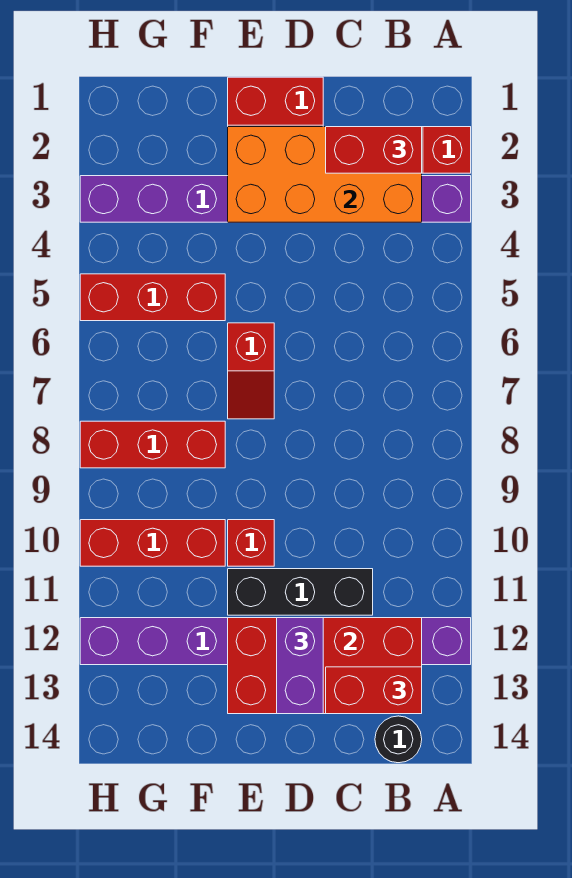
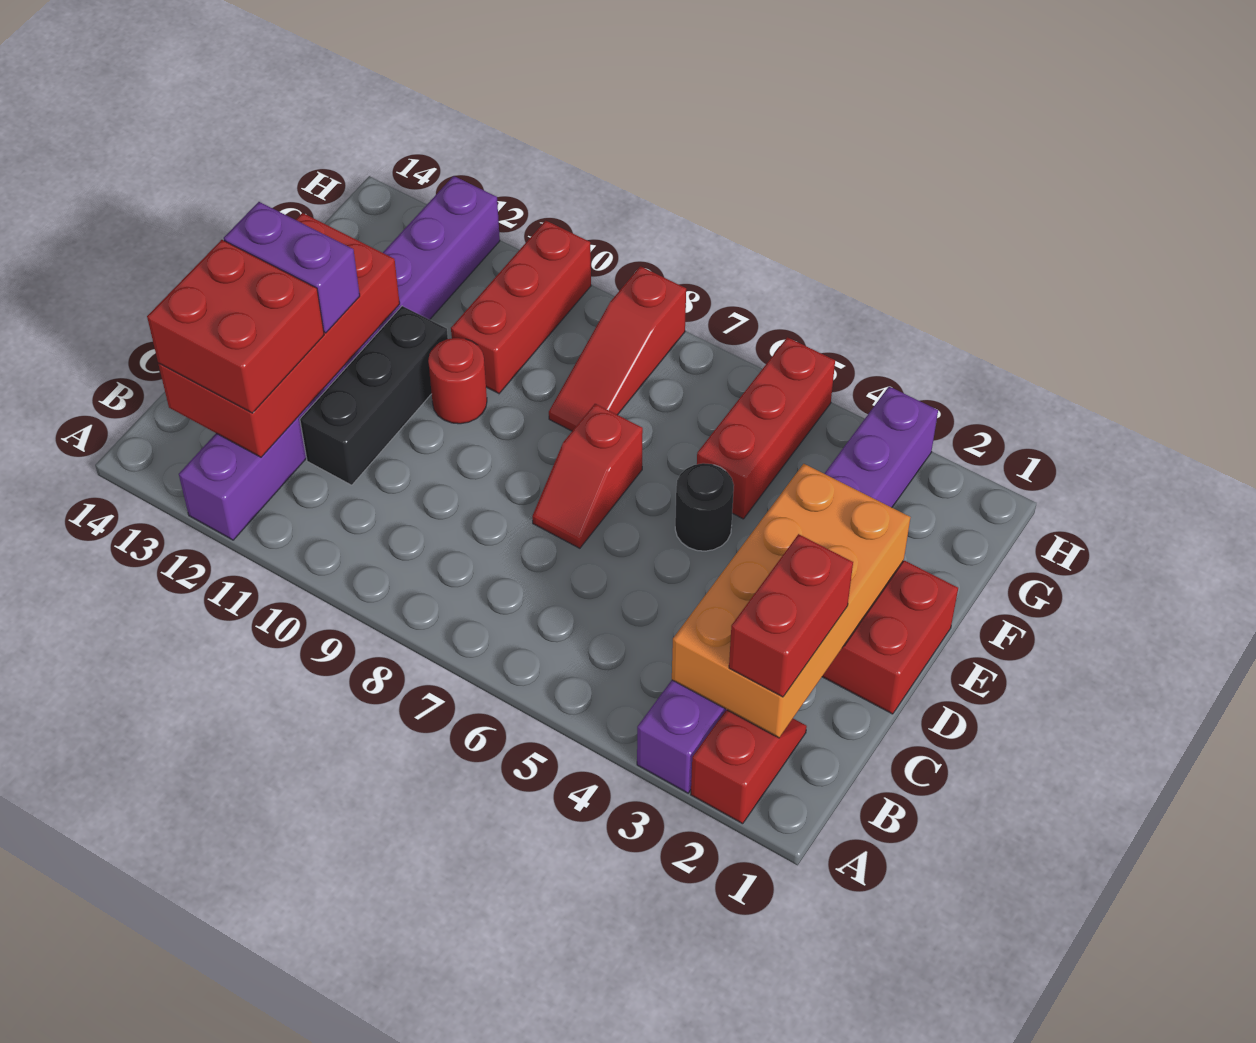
red 1x2 brick [326,667,422,714] -> red 2x2 brick [147,240,324,413]
black 1x1 round brick [375,716,422,763] -> black 1x1 round brick moved to [675,463,734,551]
red 1x2 slope [228,323,274,419] -> red 1x2 slope turned to [532,404,643,548]
red 1x1 brick [228,520,274,566] -> red 1x1 round brick [428,338,487,424]
red 1x3 brick [80,421,225,468] -> red 1x3 slope [549,266,686,431]

